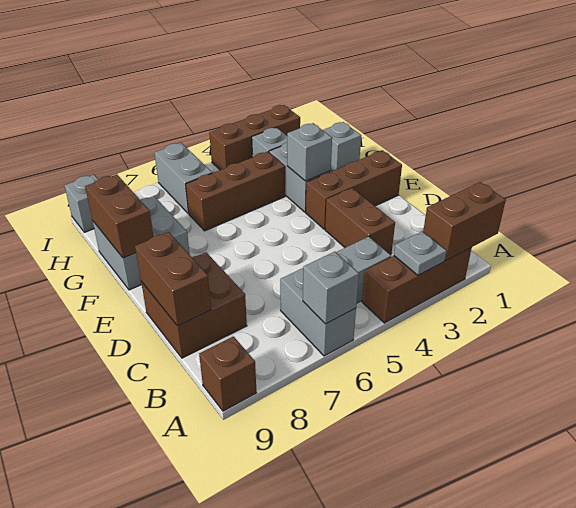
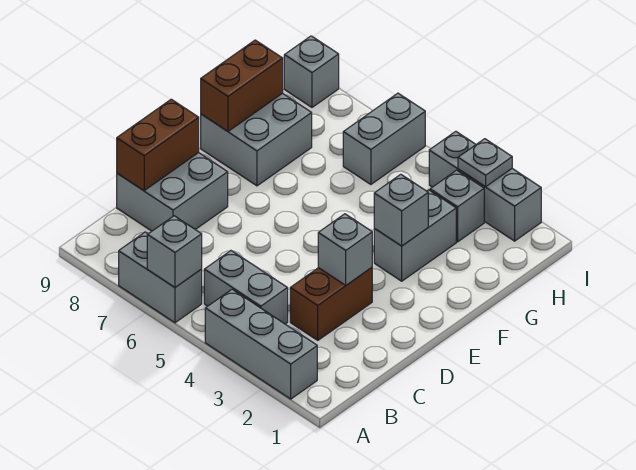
brown 1x2 brick [423,182,506,261] -> none
brown 1x3 brick [362,248,472,323] -> grey 1x3 brick [205,289,317,399]
grey 1x1 plate [394,232,446,275] -> grey 1x1 plate moved to [458,139,512,187]
grey 1x2 brick [280,268,356,356] -> grey 1x2 brick turned to [119,232,202,323]
brown 1x1 brick [199,336,257,411] -> none
brown 2x2 brick [141,252,247,358] -> grey 2x2 brick [117,153,228,231]
brown 1x3 brick [306,150,402,229] -> none
grey 1x1 brick [323,122,361,171] -> grey 1x1 brick moved to [318,214,372,285]
brown 1x3 brick [186,152,285,231] -> none
brown 1x3 brick [209,105,300,170] -> grey 1x3 brick [429,131,541,241]

